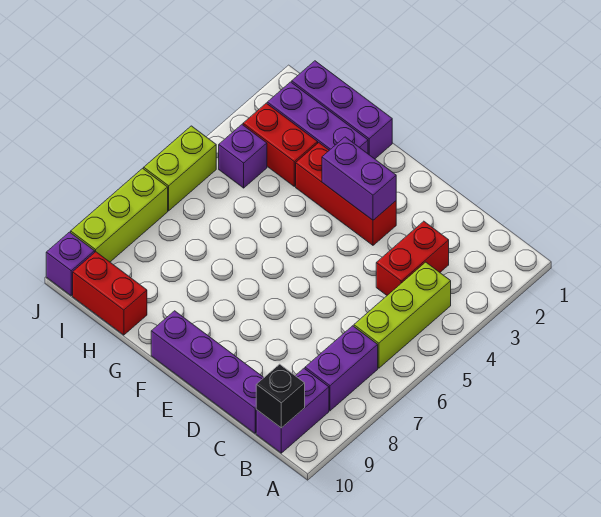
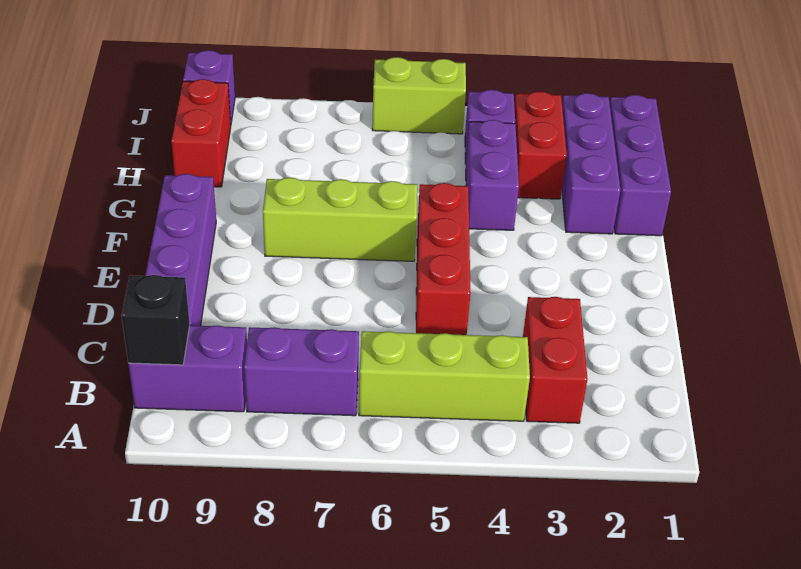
red 1x2 brick [376,221,449,295] -> red 1x2 brick turned to [523,297,587,423]
red 1x3 brick [296,143,396,245] -> red 1x3 brick moved to [416,183,471,335]
purple 1x2 brick [322,137,396,220] -> purple 1x2 brick moved to [466,120,519,230]
lime 1x3 brick [71,168,168,262] -> lime 1x3 brick moved to [263,178,417,261]

